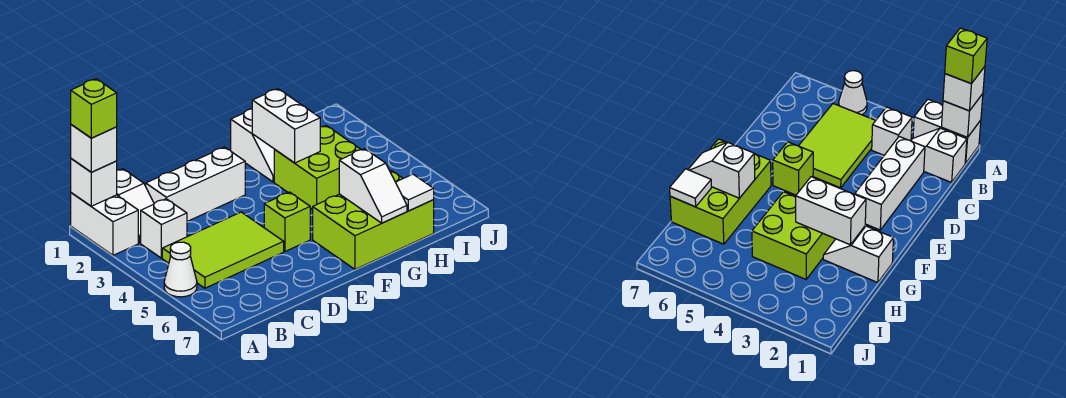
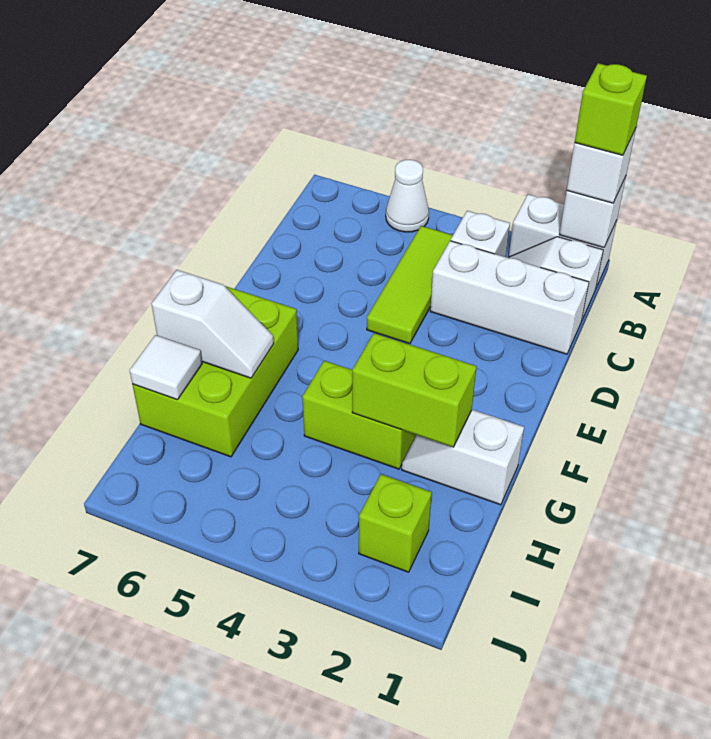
lime 2x3 tile [162,212,284,288] -> lime 1x3 tile [367,226,453,344]
white 1x3 brick [146,147,245,221] -> white 1x3 brick turned to [430,241,589,354]
lime 1x1 brick [264,192,310,252] -> lime 1x1 brick moved to [359,474,432,572]
white 1x2 brick [252,89,320,163] -> lime 1x2 brick [352,333,477,447]
lime 2x2 brick [274,126,361,209] -> lime 1x2 brick [302,361,416,469]
white 1x2 slope [339,149,407,223] -> white 1x2 slope turned to [152,270,274,378]

